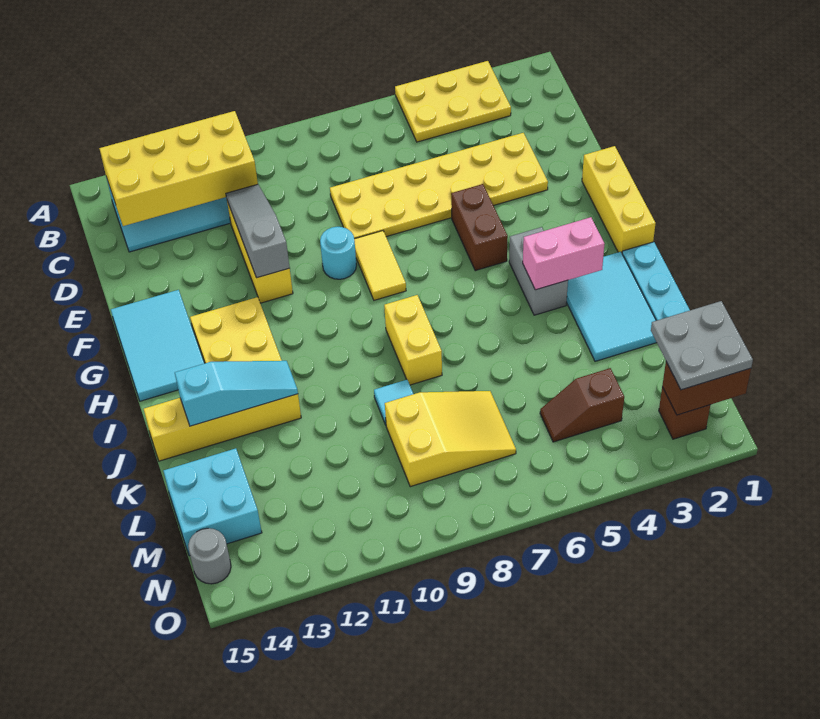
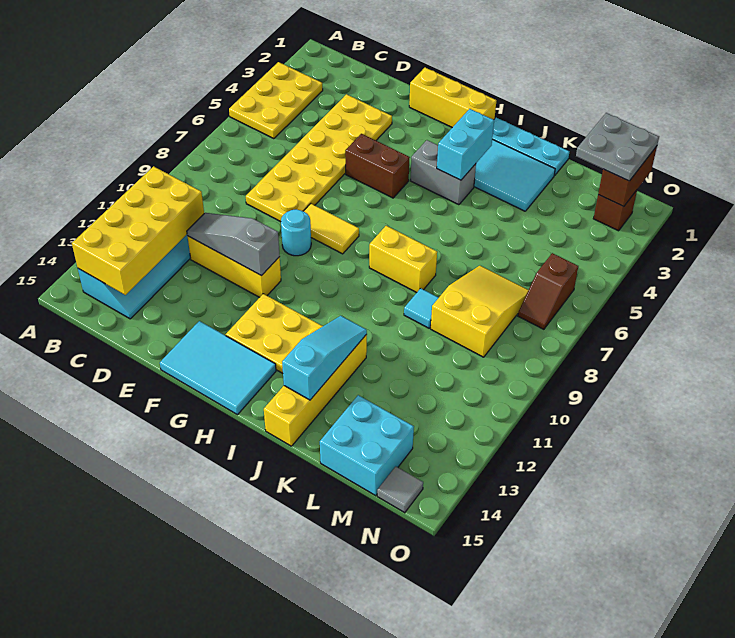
pink 1x2 brick [523,217,604,290] -> cyan 1x2 brick [437,109,494,180]
brown 1x2 slope [540,368,624,442] -> brown 1x2 slope moved to [518,253,578,329]
grey 1x1 round brick [188,528,231,584] -> grey 1x1 tile [377,467,423,513]

